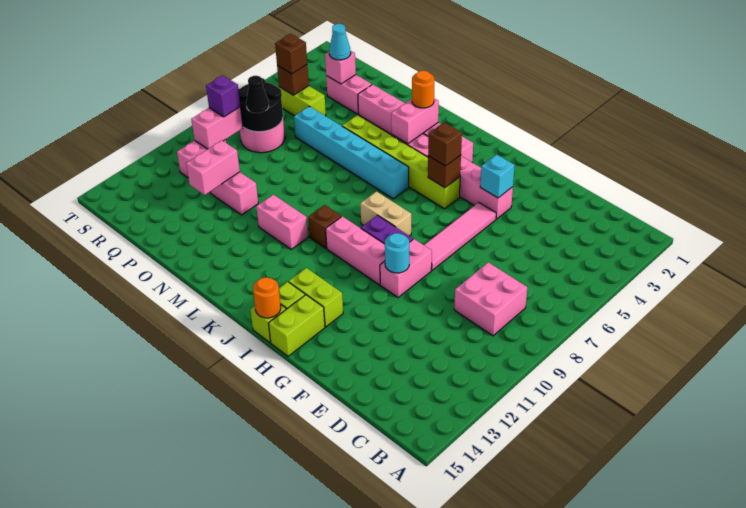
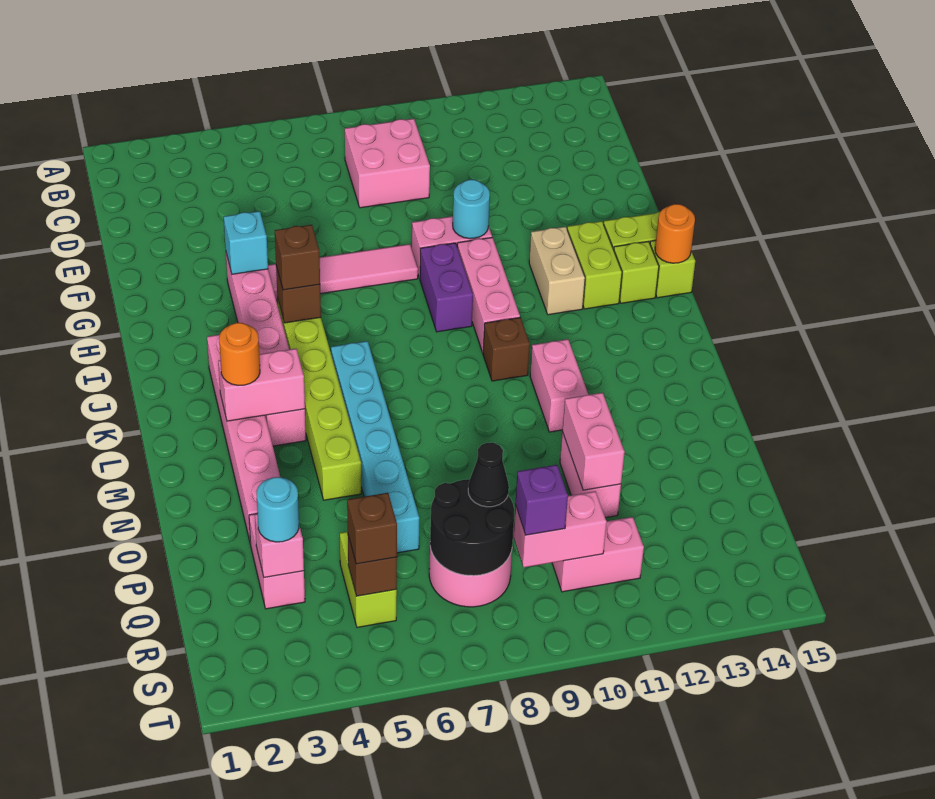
tan 1x2 brick [360,192,411,236] -> tan 1x2 brick moved to [529,227,585,315]
pink 1x2 brick [186,140,240,195] -> pink 1x2 brick turned to [562,393,624,490]
cyan 1x1 cone [329,24,351,60] -> cyan 1x1 round brick [256,477,299,542]

